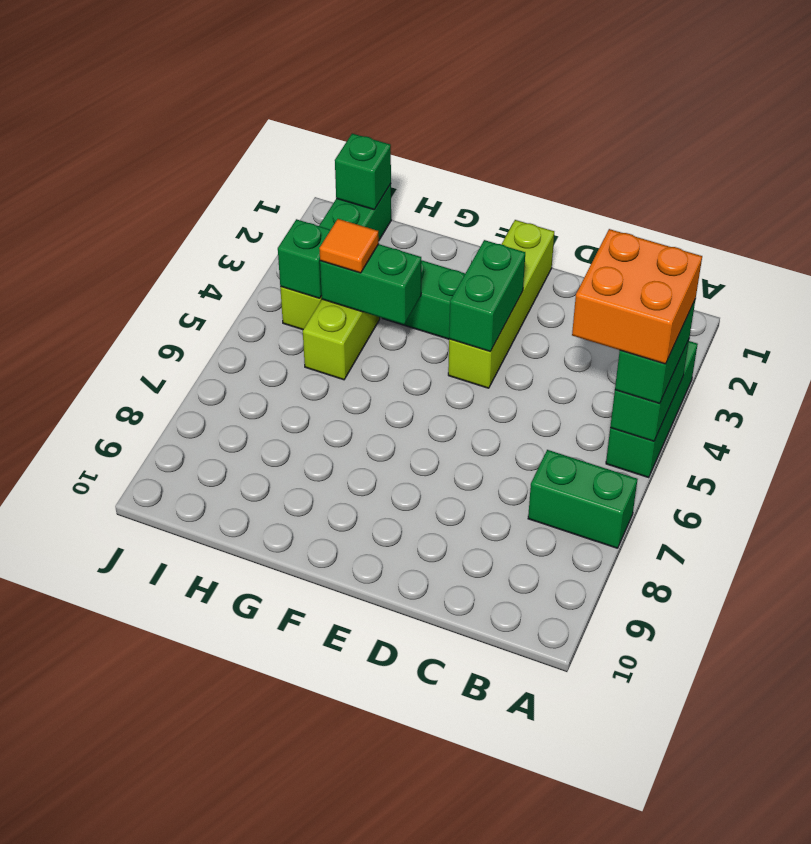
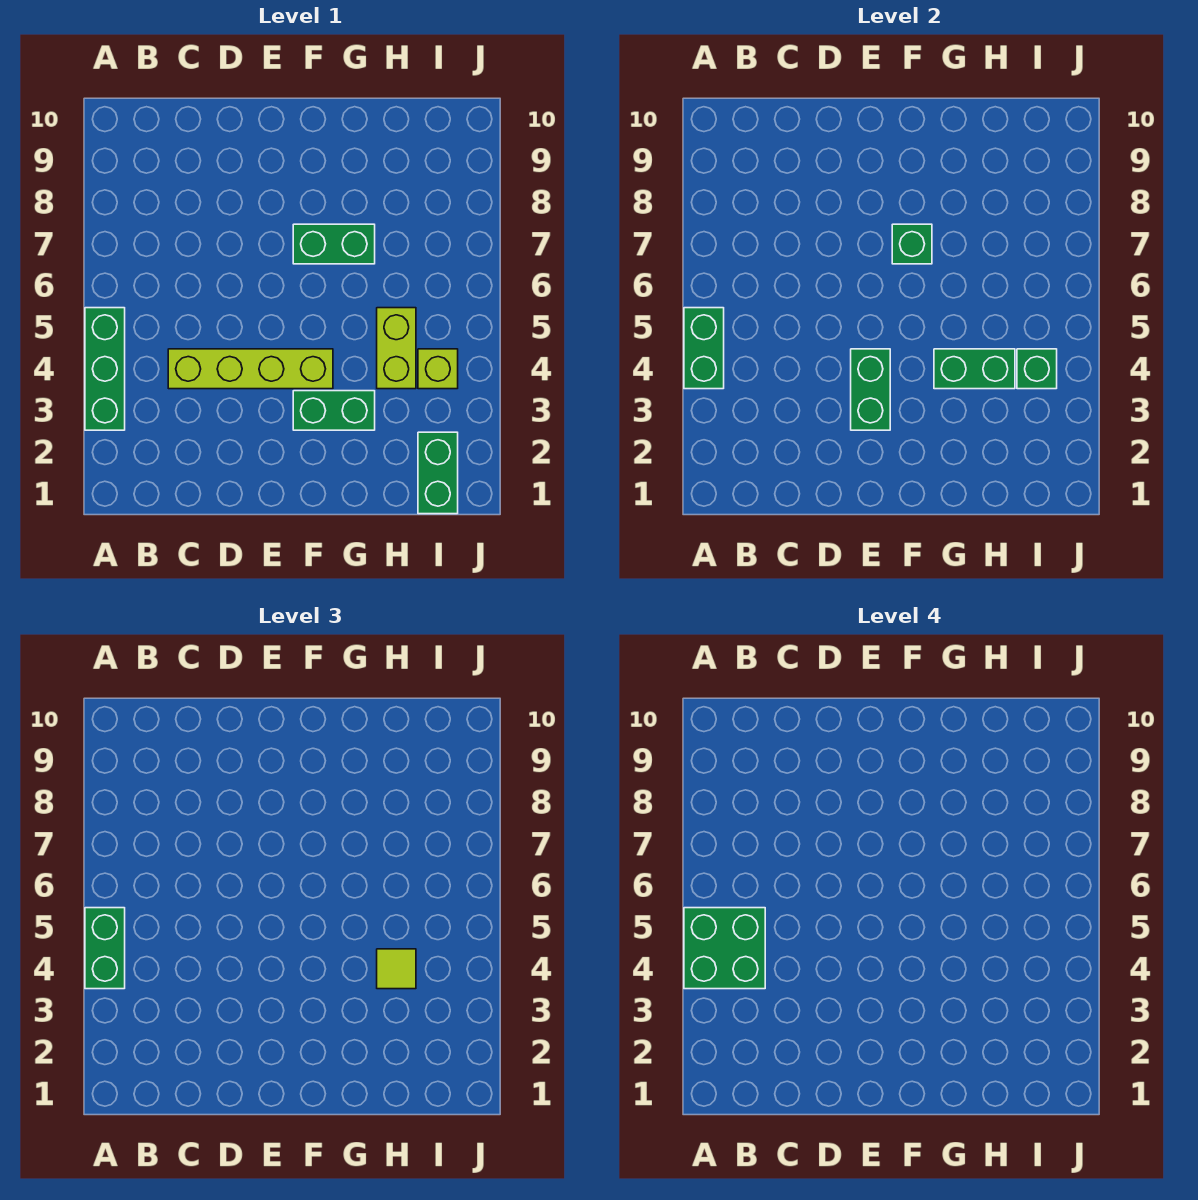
orange 2x2 brick [572,229,702,364] -> green 2x2 brick [684,908,765,989]
green 1x2 brick [528,450,638,548] -> green 1x2 brick moved to [293,224,375,264]
lime 1x4 brick [448,220,554,388] -> lime 1x4 brick turned to [168,349,333,389]
orange 1x1 tile [319,219,379,273] -> lime 1x1 tile [377,949,416,989]
green 1x1 brick [335,134,391,210] -> green 1x1 brick moved to [892,224,932,264]

